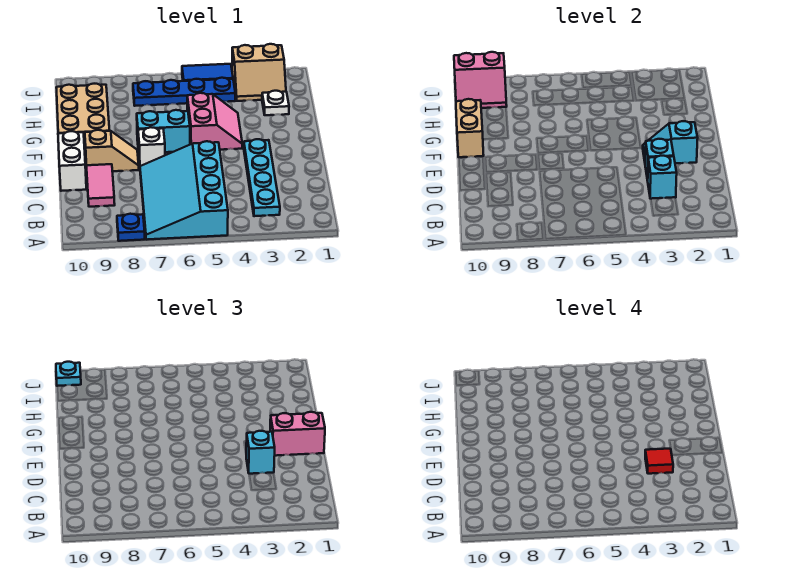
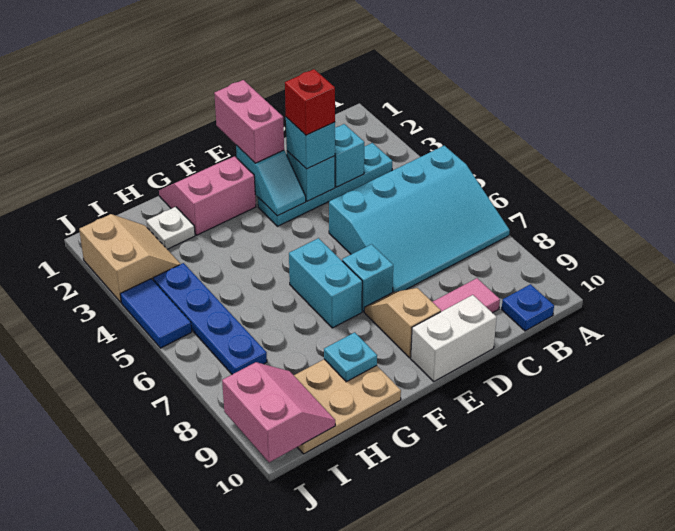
blue 1x1 plate [117,214,145,241] -> blue 1x1 plate moved to [502,284,554,331]
red 1x1 tile [645,449,673,474] -> red 1x1 brick [285,69,335,135]
white 1x1 brick [138,127,165,166] -> cyan 1x1 brick [342,244,393,312]
pink 2x2 slope [187,93,242,150] -> pink 2x2 slope moved to [159,156,256,235]
tan 1x2 brick [456,99,484,157] -> none
cyan 1x1 plate [56,362,81,386] -> cyan 1x1 plate moved to [324,332,377,382]

